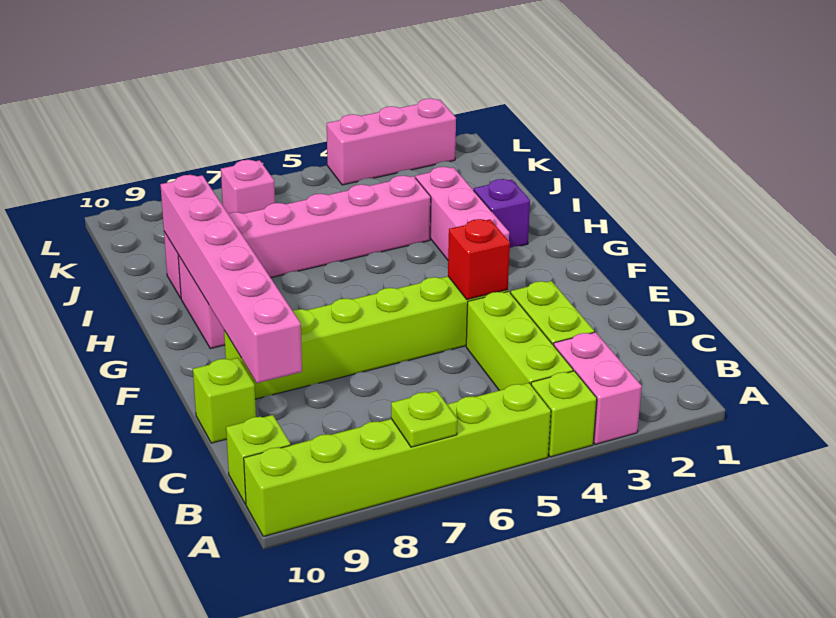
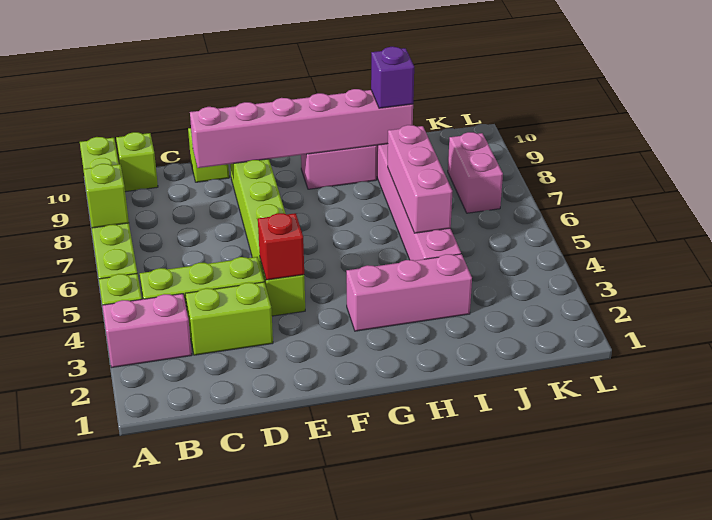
lime 1x1 plate [391,391,457,447] -> lime 1x1 brick [83,164,129,228]
purple 1x1 brick [474,179,530,248] -> purple 1x1 brick moved to [371,47,414,108]
pink 1x1 brick [221,160,275,213] -> pink 1x2 brick [448,132,503,213]
pink 1x3 brick [327,99,456,185] -> pink 1x3 brick moved to [388,125,453,233]

